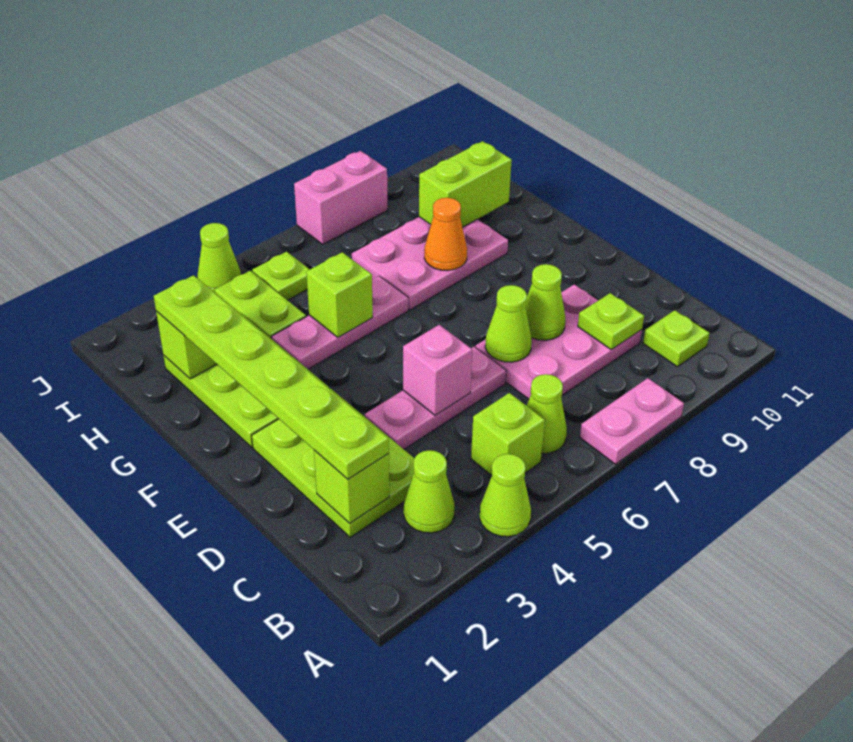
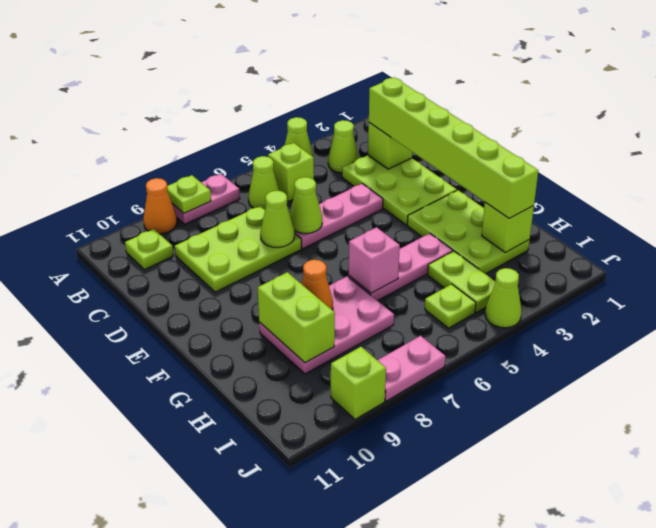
none -> orange 1x1 cone [143,178,177,234]
lime 1x6 plate [154,275,389,479] -> lime 1x6 brick [369,77,538,218]
pink 2x3 plate [476,284,642,399] -> lime 2x3 plate [175,206,301,292]
lime 1x1 plate [578,293,644,350] -> lime 1x1 plate moved to [167,175,211,213]
pink 1x1 brick [403,325,472,415] -> pink 1x1 brick moved to [349,227,400,293]
lime 1x1 cone [526,264,566,340] -> lime 1x1 cone moved to [290,177,322,234]
lime 1x1 brick [306,252,373,337] -> lime 1x1 brick moved to [331,347,386,419]
lime 1x2 brick [419,141,512,227] -> lime 1x2 brick turned to [258,272,335,363]
pink 1x2 brick [294,151,388,244] -> pink 1x2 plate [377,336,446,401]

